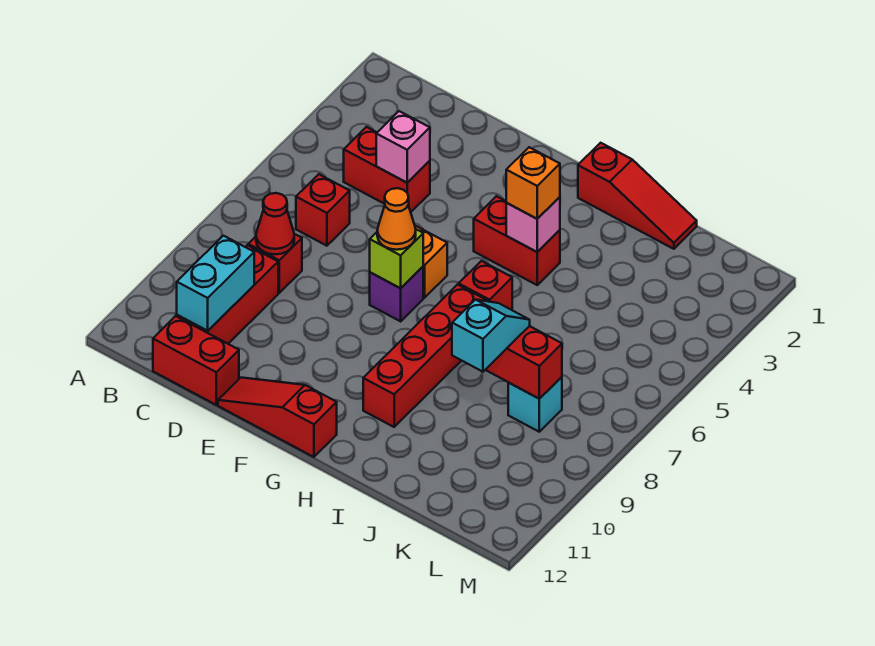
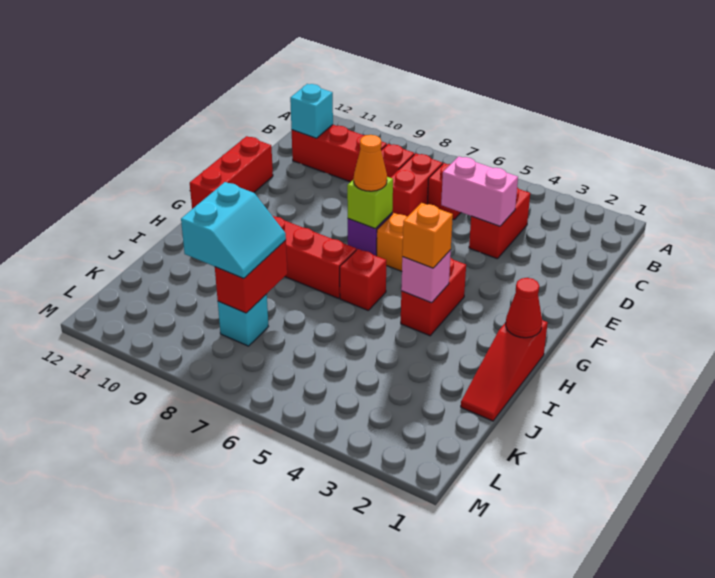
red 1x1 cone [256,193,294,254] -> red 1x1 cone moved to [506,278,542,338]
cyan 1x2 brick [177,236,254,331] -> cyan 1x1 brick [290,84,333,138]
red 1x2 brick [153,316,239,405] -> red 1x2 brick moved to [390,153,443,217]
pink 1x1 brick [376,111,430,183] -> pink 1x2 brick [441,156,518,226]
red 1x3 slope [218,378,337,457] -> red 1x3 brick [190,136,273,209]
cyan 1x2 slope [452,300,530,372] -> cyan 2x2 slope [181,182,286,279]

